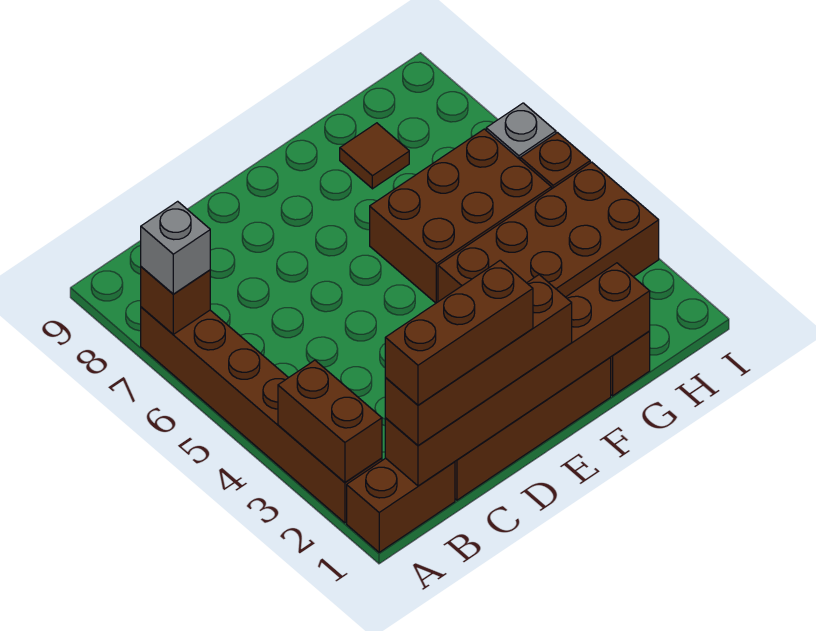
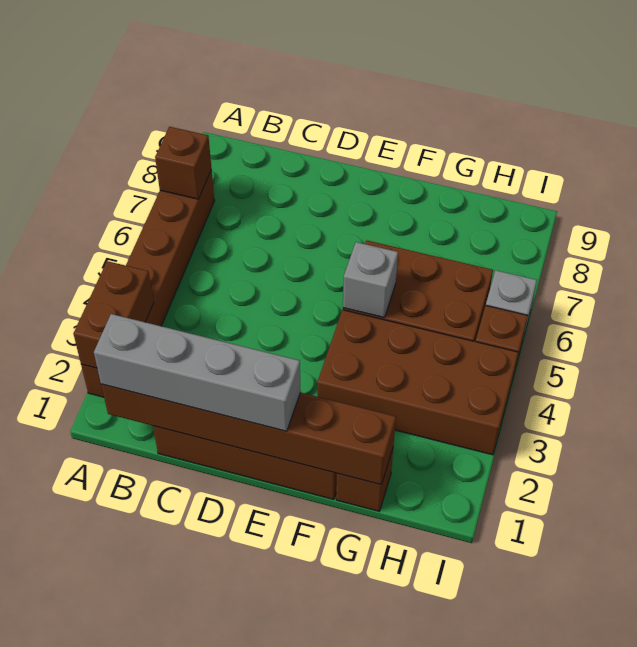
brown 1x2 brick [347,458,455,552] -> none
grey 1x1 brick [141,201,210,294] -> grey 1x1 brick moved to [343,242,398,318]
brown 1x4 brick [385,275,572,445] -> grey 1x4 brick [94,314,301,431]
brown 1x3 brick [385,260,533,405] -> none
brown 1x1 tile [340,123,409,189] -> none

